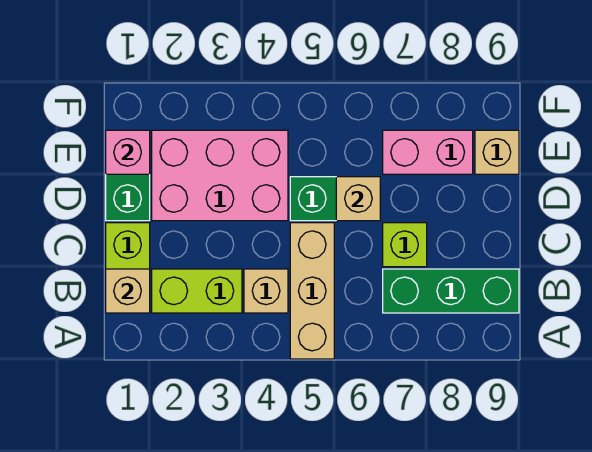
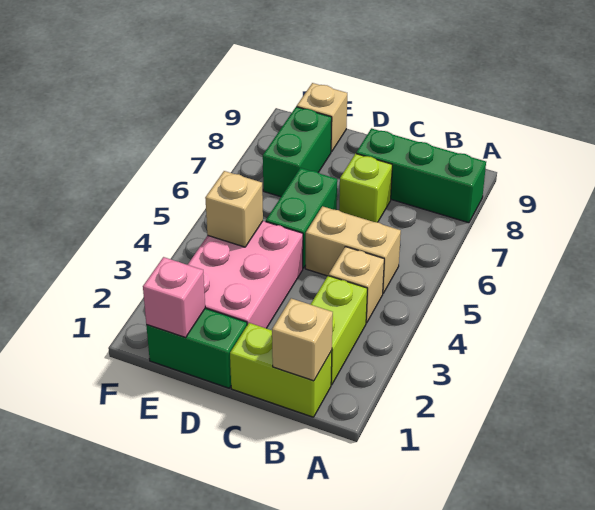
tan 1x3 brick [290,223,334,359] -> tan 1x2 brick [305,206,401,293]
green 1x3 brick [383,269,519,313] -> green 1x3 brick turned to [356,128,486,223]
tan 1x1 brick [336,177,380,221] -> tan 1x1 brick moved to [205,171,263,247]
pink 1x2 brick [383,130,473,174] -> green 1x2 brick [263,107,332,197]

